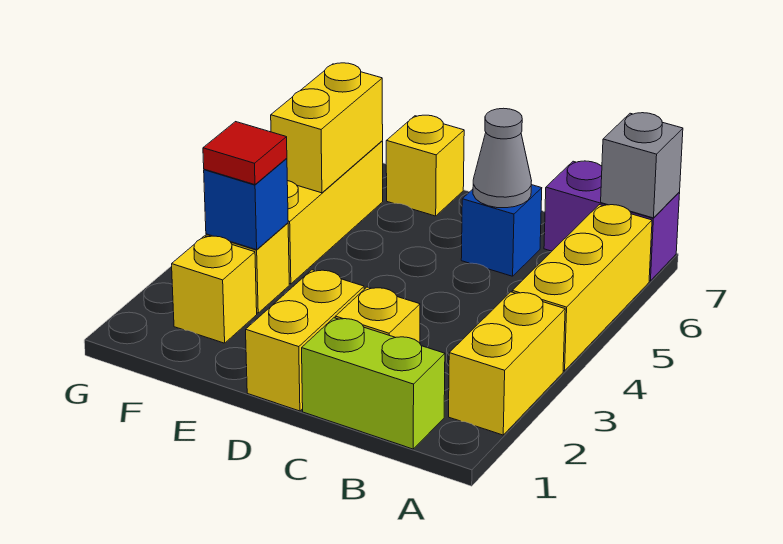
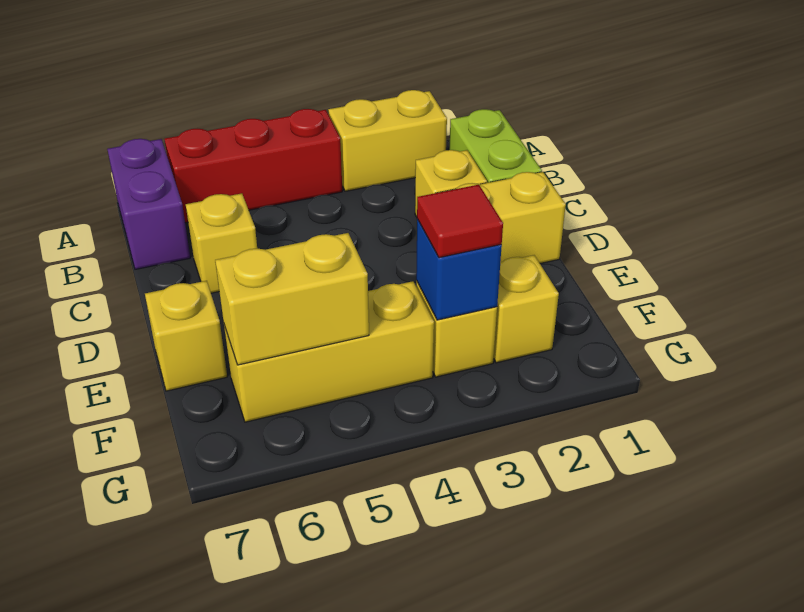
yellow 1x3 brick [512,205,652,371] -> red 1x3 brick [165,109,342,223]
grey 1x1 brick [601,113,683,218] -> none
blue 1x1 brick [461,185,542,276] -> yellow 1x1 brick [186,193,257,293]
grey 1x1 cone [473,108,532,208] -> none

